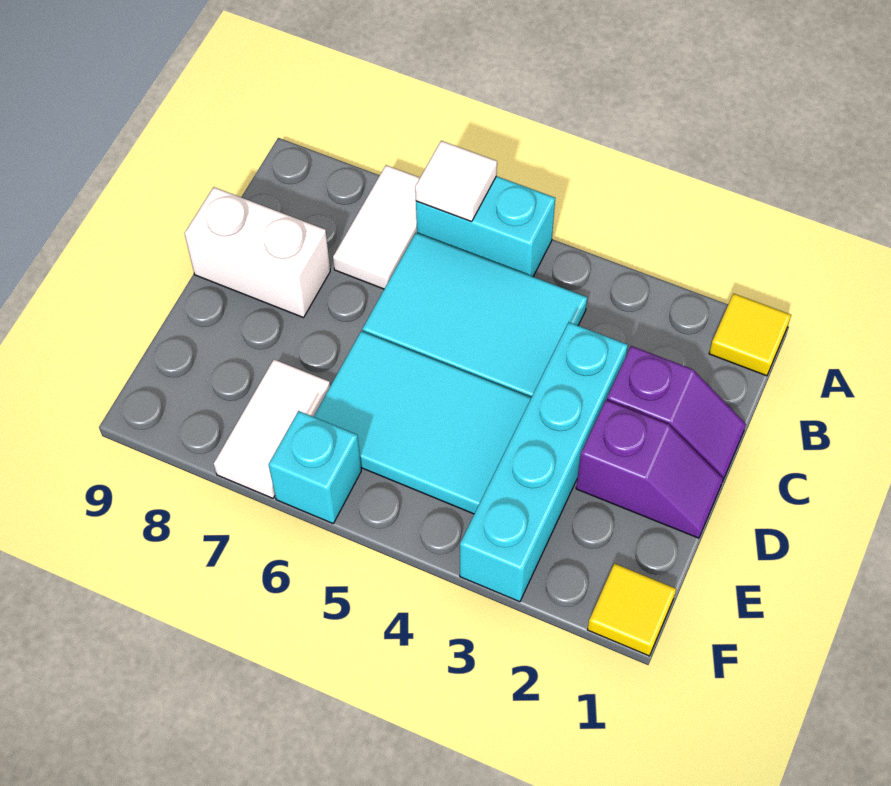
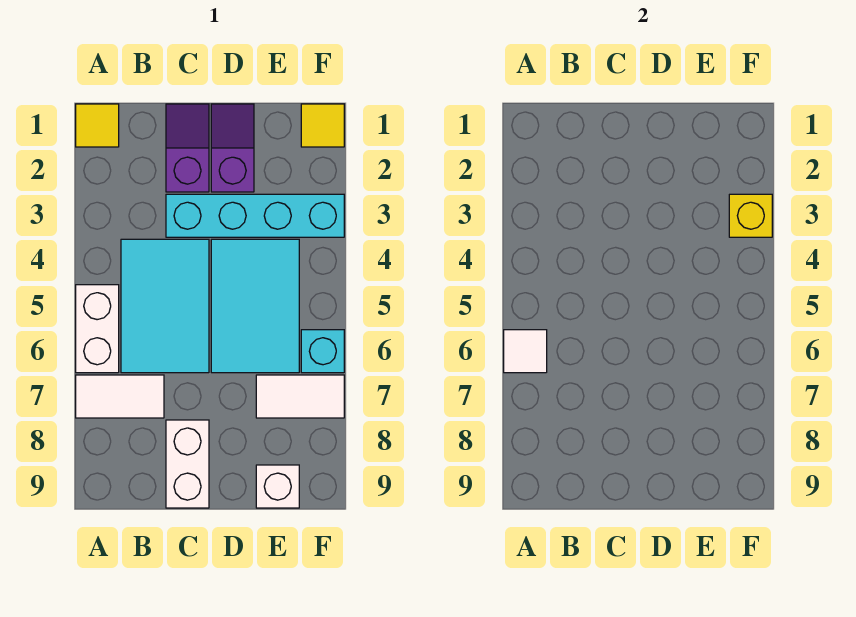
cyan 1x2 brick [416,176,555,277] -> white 1x2 brick [76,285,119,373]
none -> white 1x1 brick [256,465,299,508]
none -> yellow 1x1 brick [729,194,772,237]

